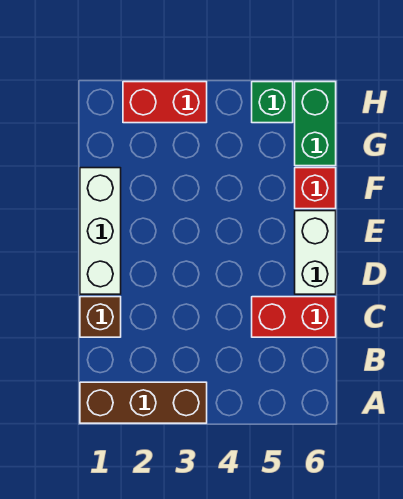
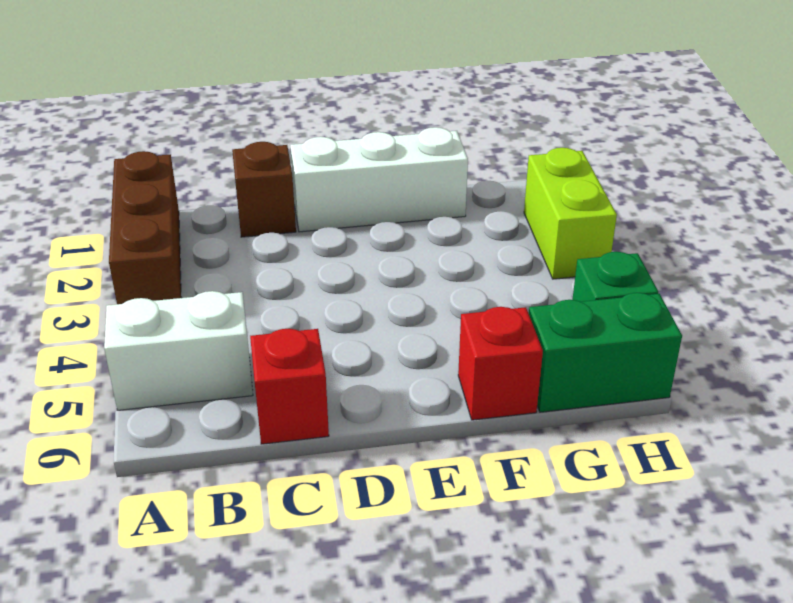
red 1x2 brick [252,297,336,337] -> red 1x1 brick [250,329,329,444]
white 1x2 brick [295,211,336,294] -> white 1x2 brick moved to [104,291,253,410]
red 1x2 brick [123,82,207,123] -> lime 1x2 brick [524,148,617,279]

